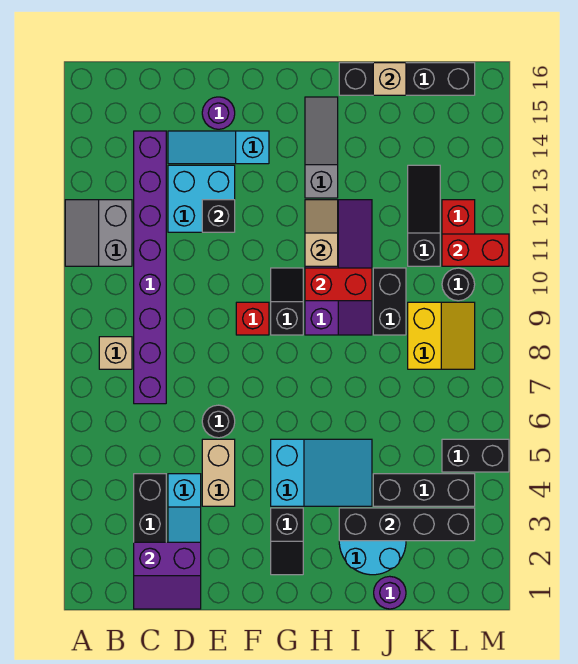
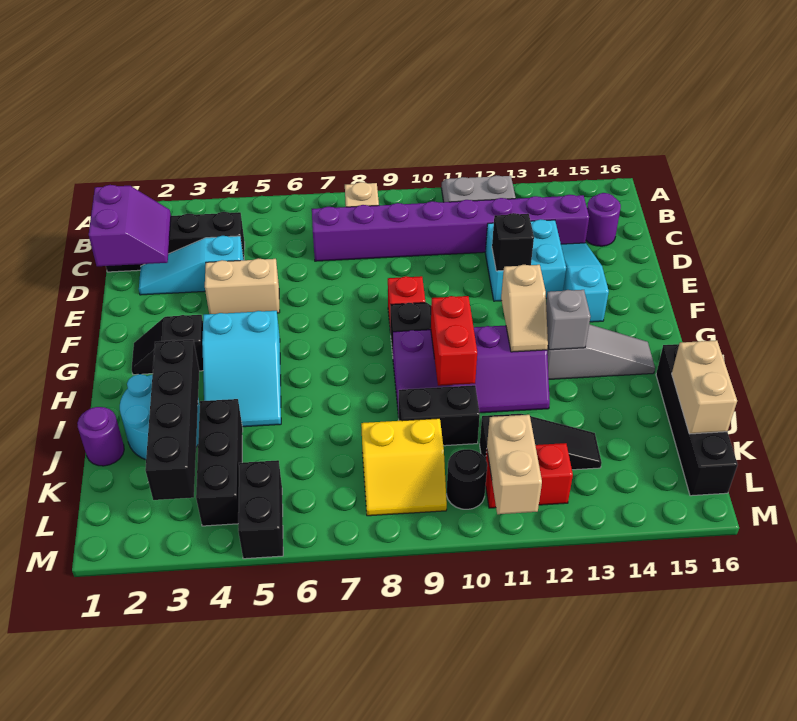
purple 2x2 slope [134,542,201,609] -> purple 2x2 slope turned to [89,185,171,266]
black 1x1 round brick [202,405,235,438] -> none
purple 1x1 round brick [202,97,235,129] -> purple 1x1 round brick moved to [586,193,621,246]
tan 1x2 slope [305,200,338,266] -> tan 1x2 slope turned to [501,265,548,352]
none -> grey 1x1 brick [546,290,591,350]
tan 1x1 brick [373,63,406,95] -> tan 1x2 brick [672,340,737,434]
red 1x2 brick [442,234,509,266] -> tan 1x2 brick [487,415,542,514]

